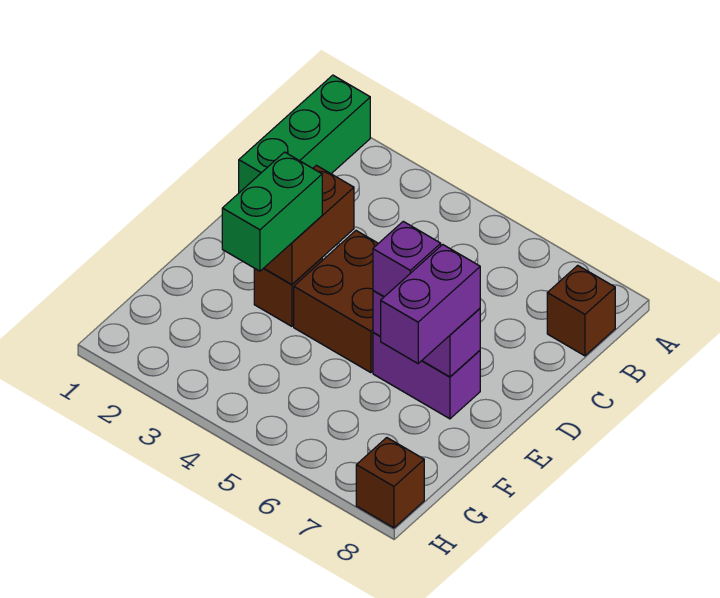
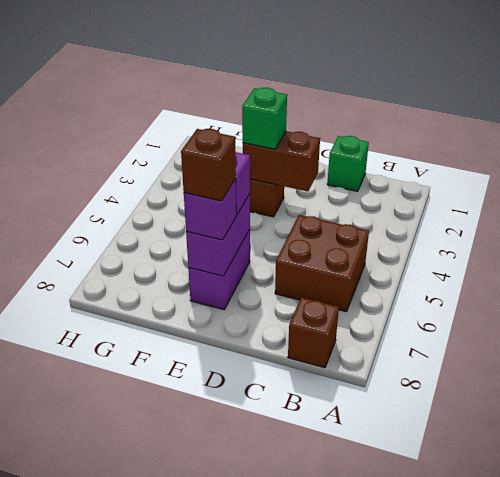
green 1x3 brick [239,75,370,193] -> green 1x1 brick [327,136,369,191]
brown 2x2 brick [294,231,378,373] -> brown 2x2 brick moved to [275,215,369,312]
green 1x2 brick [222,152,322,271] -> green 1x1 brick [242,88,287,149]
purple 1x2 brick [381,245,480,363] -> purple 1x1 brick [184,179,236,240]
brown 1x1 brick [356,438,424,528] -> brown 1x1 brick moved to [181,129,236,201]

